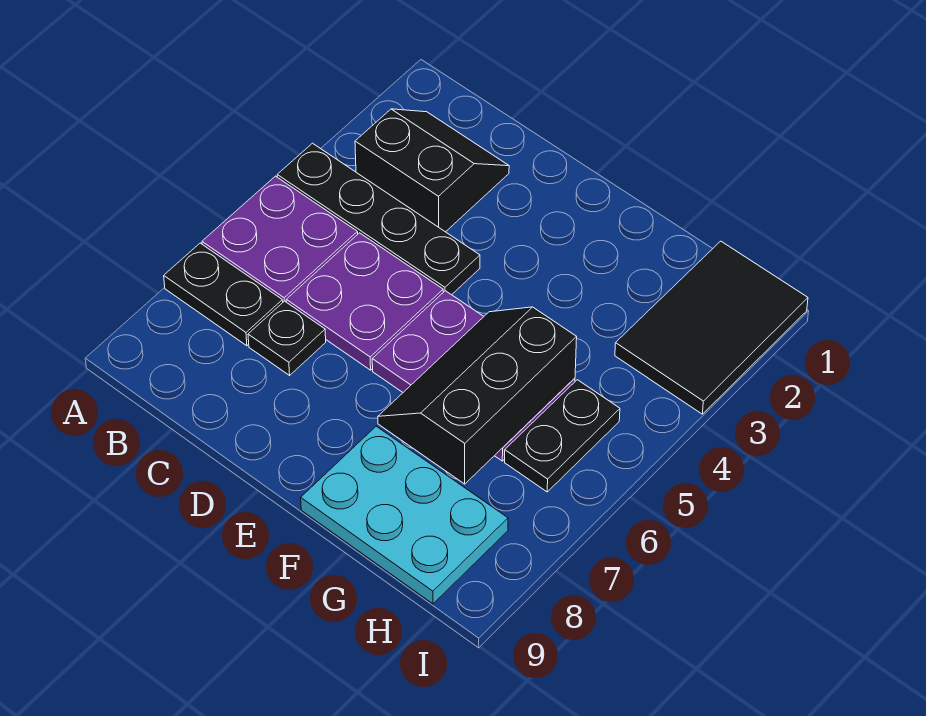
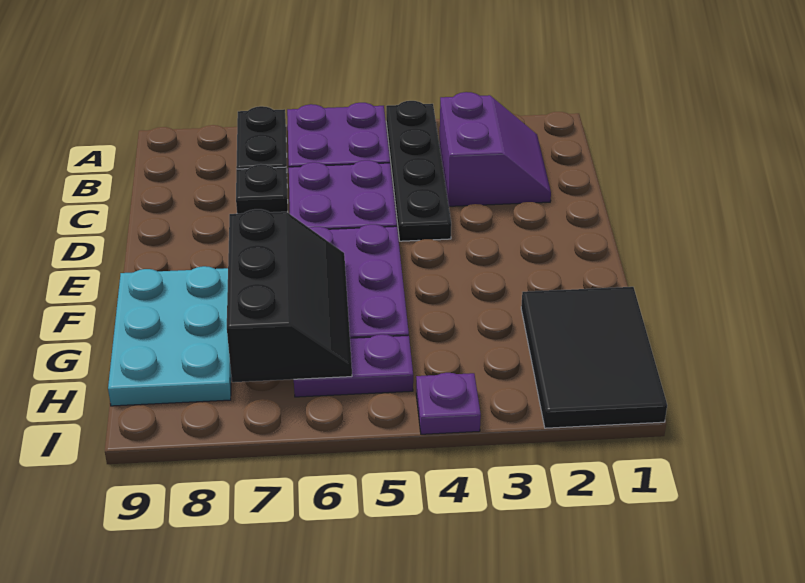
black 2x2 slope [355,109,509,232] -> purple 2x2 slope [439,92,551,206]
black 2x3 slope [378,307,577,484] -> black 2x3 slope turned to [227,209,352,382]
black 2x3 tile [615,241,808,414] -> black 2x3 tile turned to [521,287,667,428]
black 1x2 plate [505,380,620,492] -> purple 1x2 plate [294,334,413,397]
none -> purple 1x1 plate [416,373,481,434]

